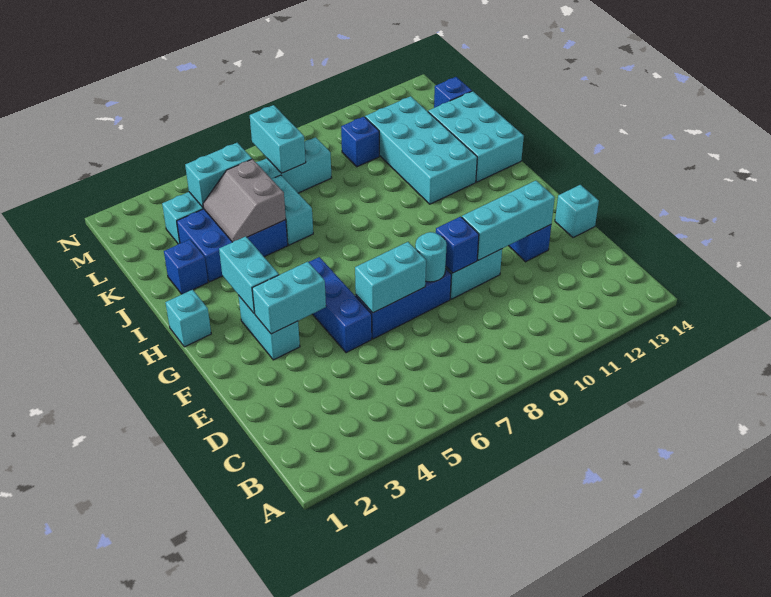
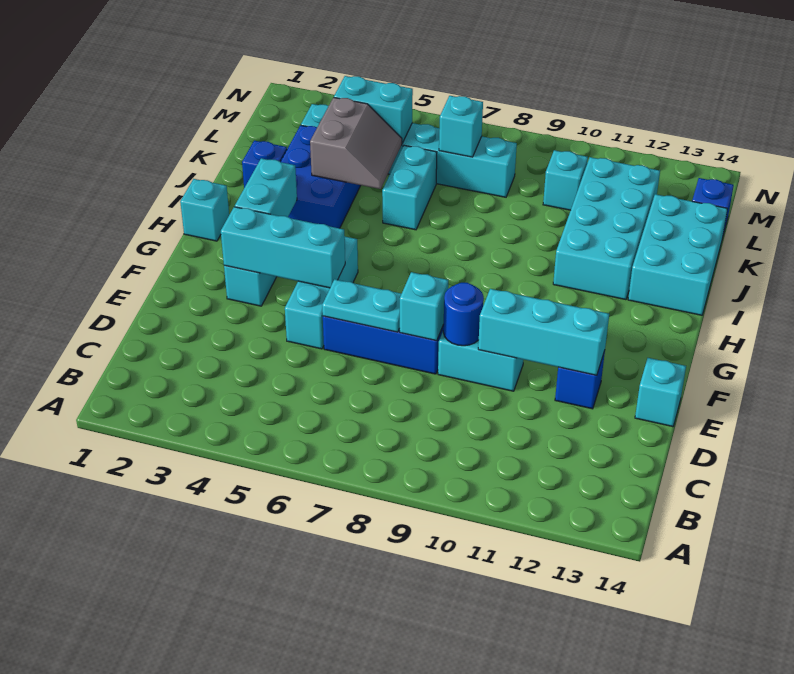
blue 1x3 brick [309,257,372,353] -> cyan 1x3 brick [285,236,358,349]
cyan 1x2 brick [355,242,426,313] -> cyan 1x2 plate [322,279,402,332]
cyan 1x1 round brick [415,232,447,282] -> cyan 1x1 brick [400,272,448,341]
blue 1x1 brick [436,217,479,273] -> blue 1x1 round brick [443,283,484,346]
cyan 1x2 brick [252,262,326,334] -> cyan 1x3 brick [221,207,345,288]
blue 2x3 brick [177,209,288,282] -> blue 2x3 brick turned to [281,125,361,228]
grey 2x2 slope [203,159,286,242] -> grey 2x2 slope turned to [310,97,402,189]
cyan 1x2 brick [250,105,306,173] -> cyan 1x1 brick [439,96,483,157]
blue 1x1 brick [341,117,379,167] -> cyan 1x1 brick [543,150,588,210]

